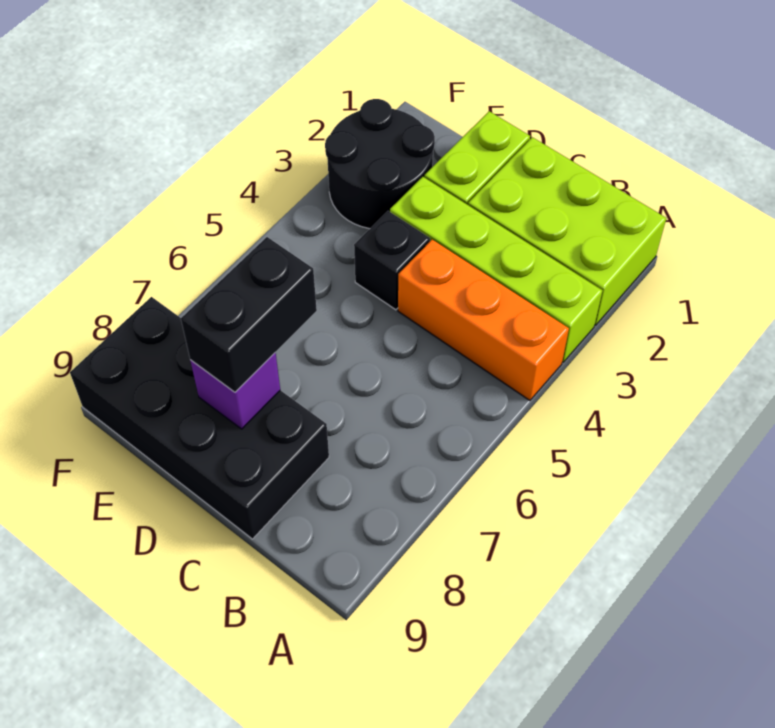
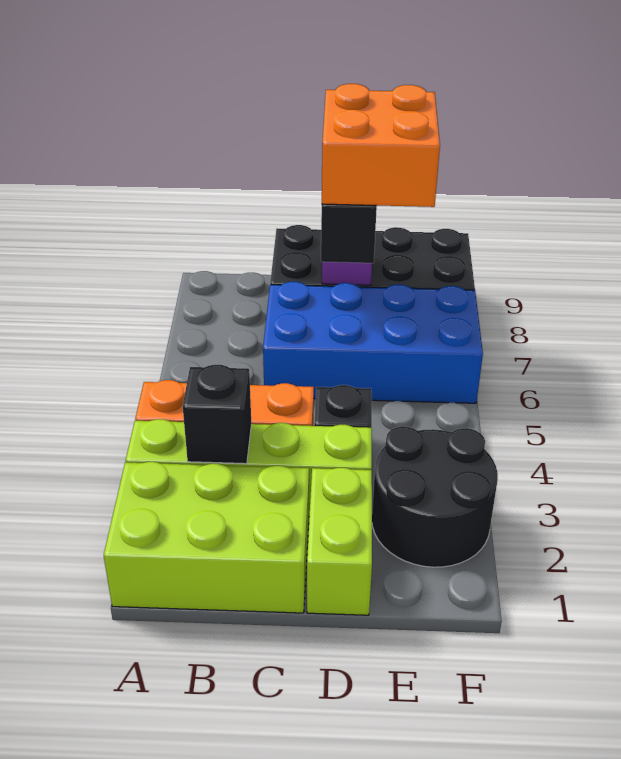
none -> black 1x1 brick [183,365,251,464]
none -> blue 2x4 brick [263,282,483,403]
none -> orange 2x2 brick [322,84,440,207]

